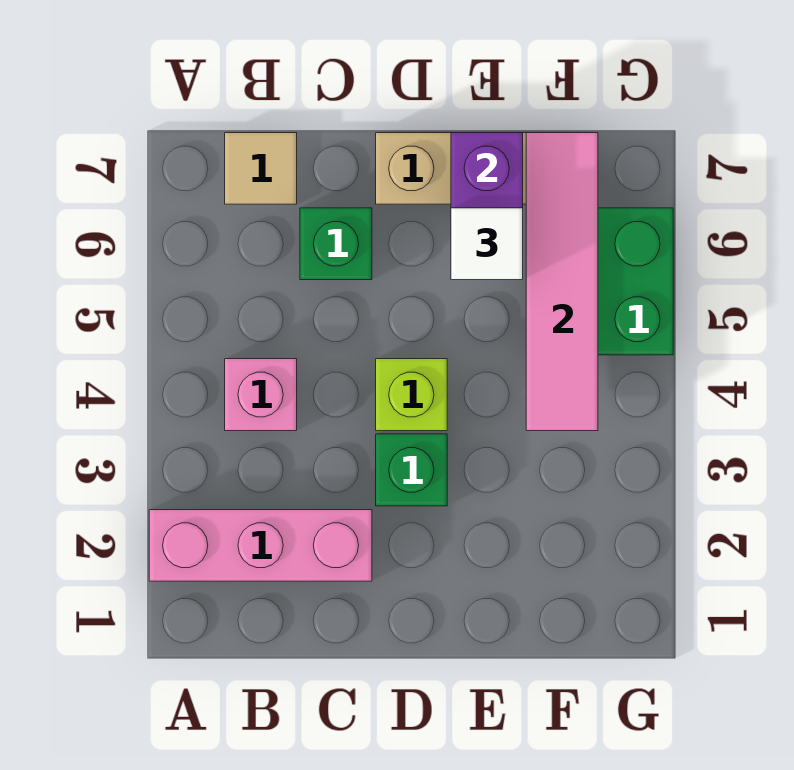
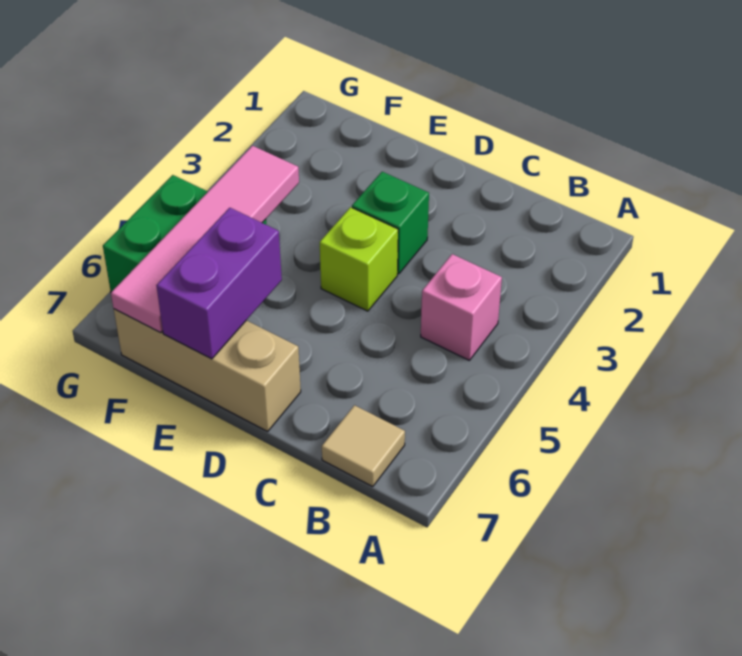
pink 1x3 brick [149,510,372,581] -> none
green 1x1 brick [300,208,372,280] -> none
white 1x1 tile [451,208,523,280] -> none

